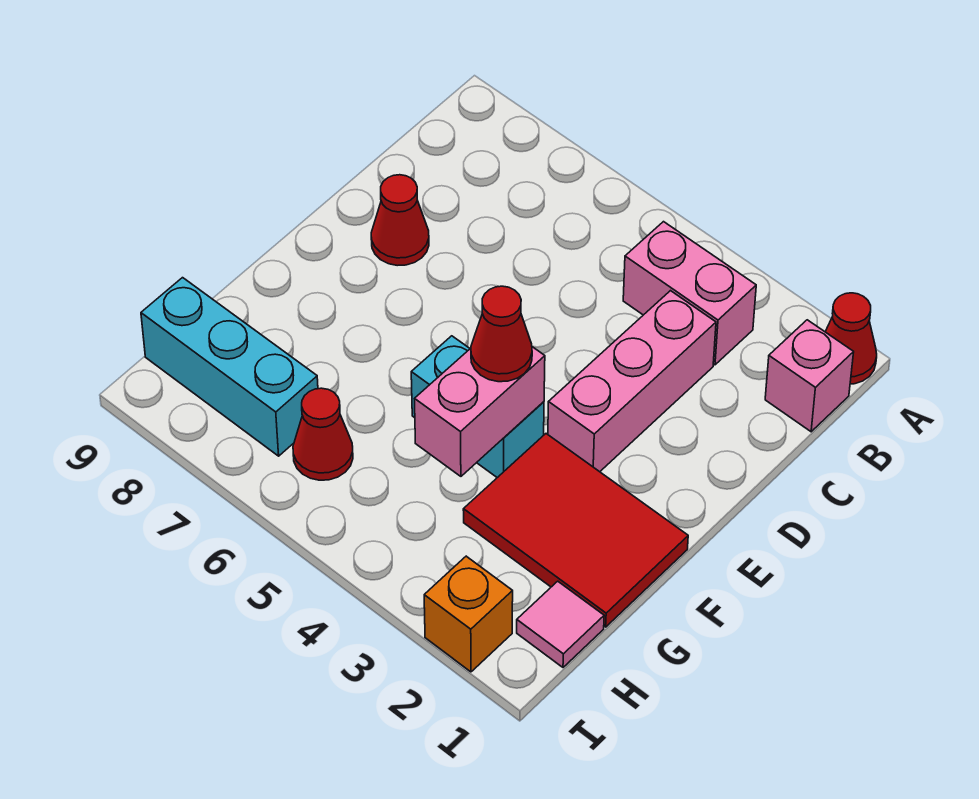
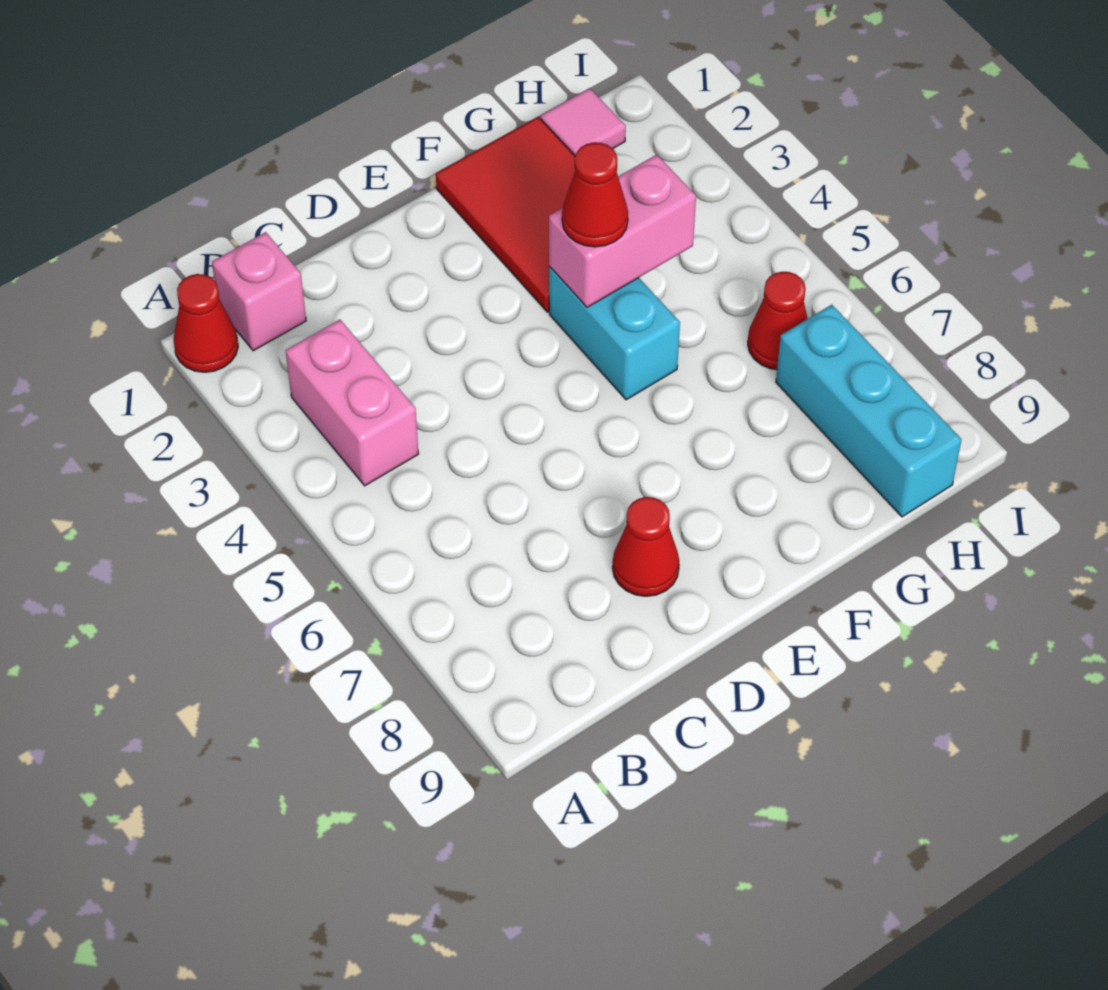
pink 1x3 brick [548,291,716,472] -> none
orange 1x1 brick [424,556,513,672] -> none

